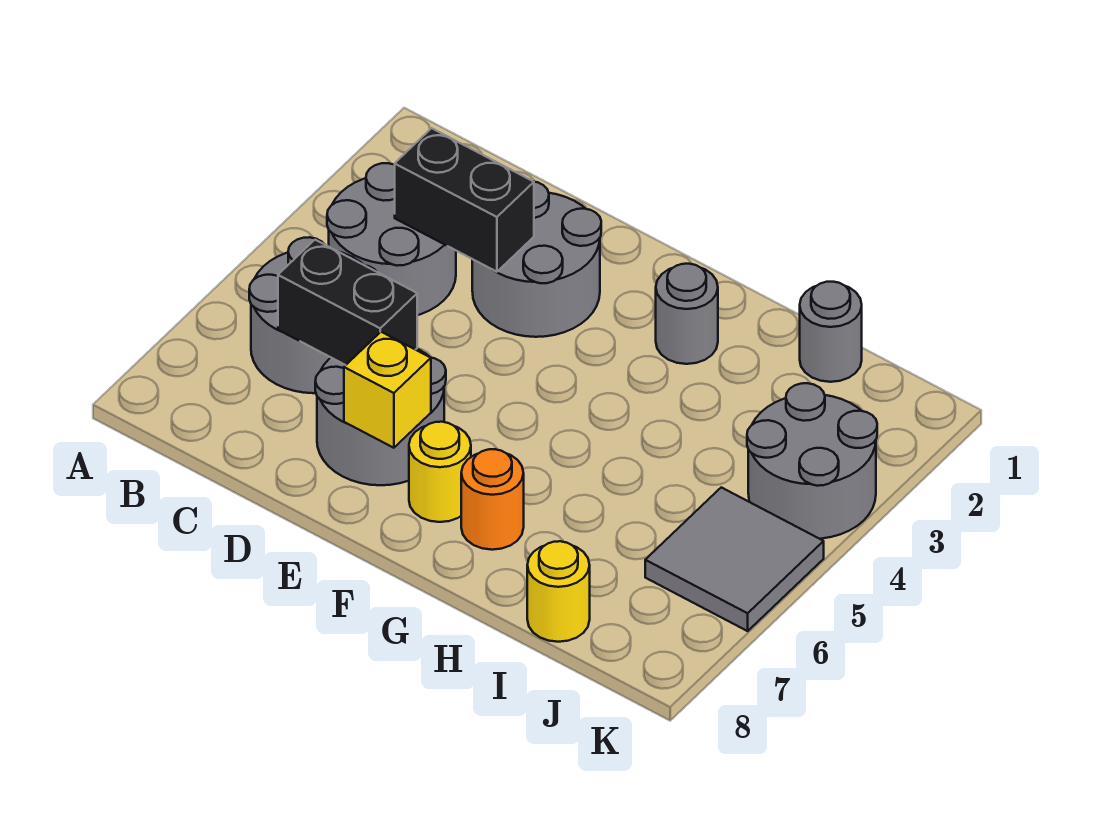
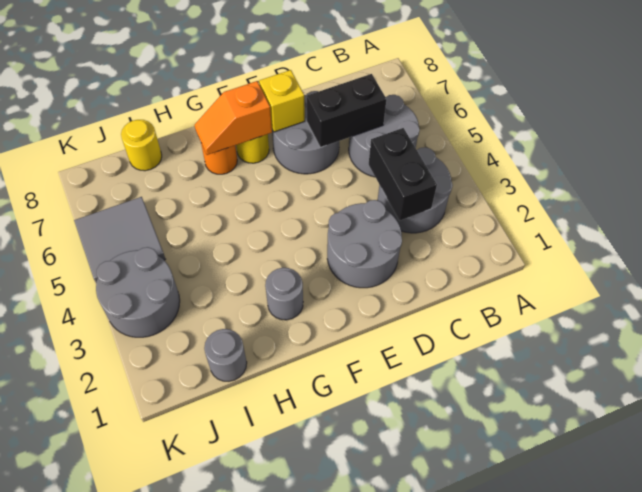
black 1x2 brick [395,128,534,272] -> black 1x2 brick turned to [369,128,437,221]
none -> orange 1x2 slope [195,81,272,155]

